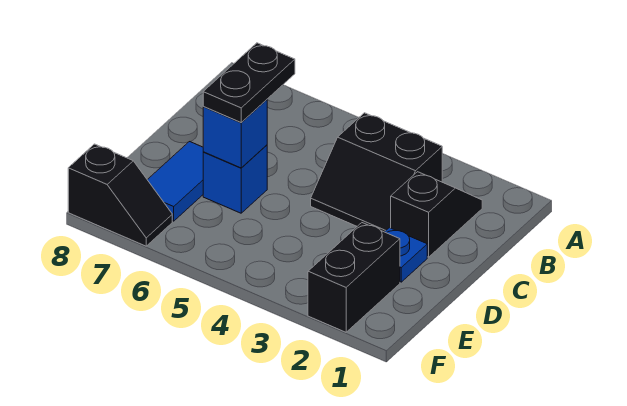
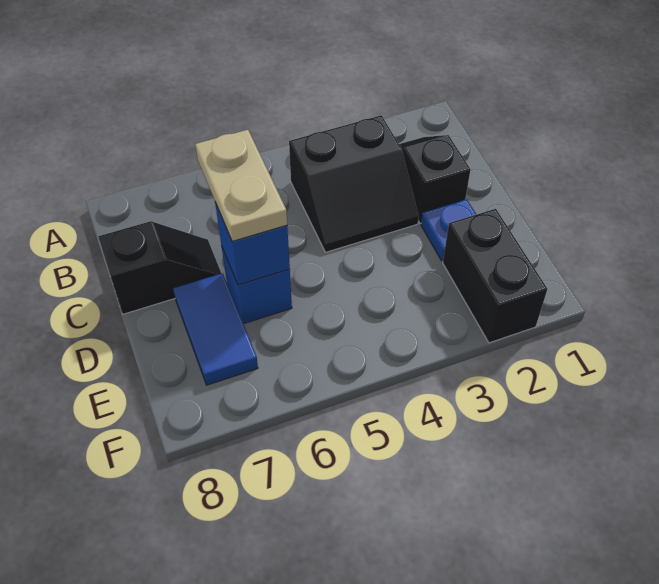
black 1x2 plate [203,43,295,123] -> tan 1x2 plate [195,130,287,241]
black 1x2 slope [68,144,172,246] -> black 1x2 slope moved to [98,221,221,314]

